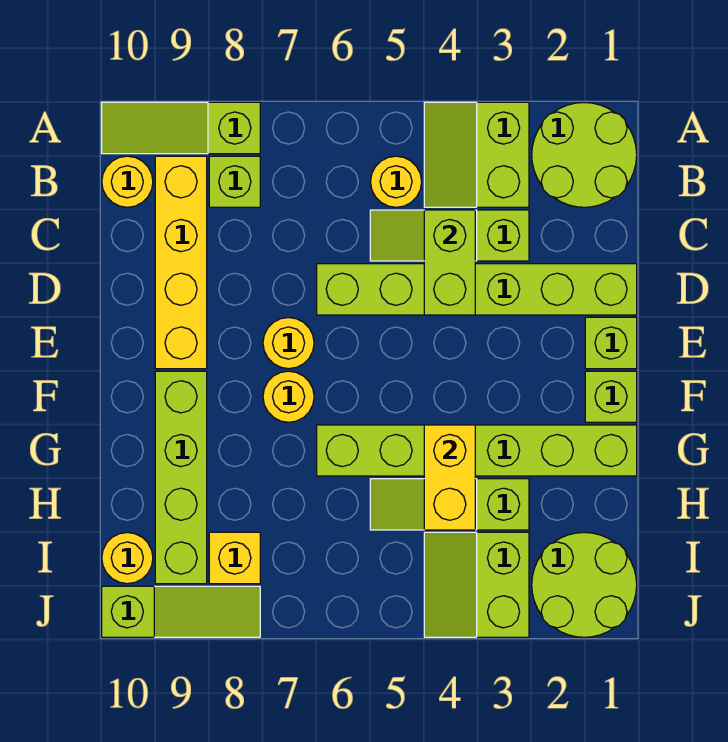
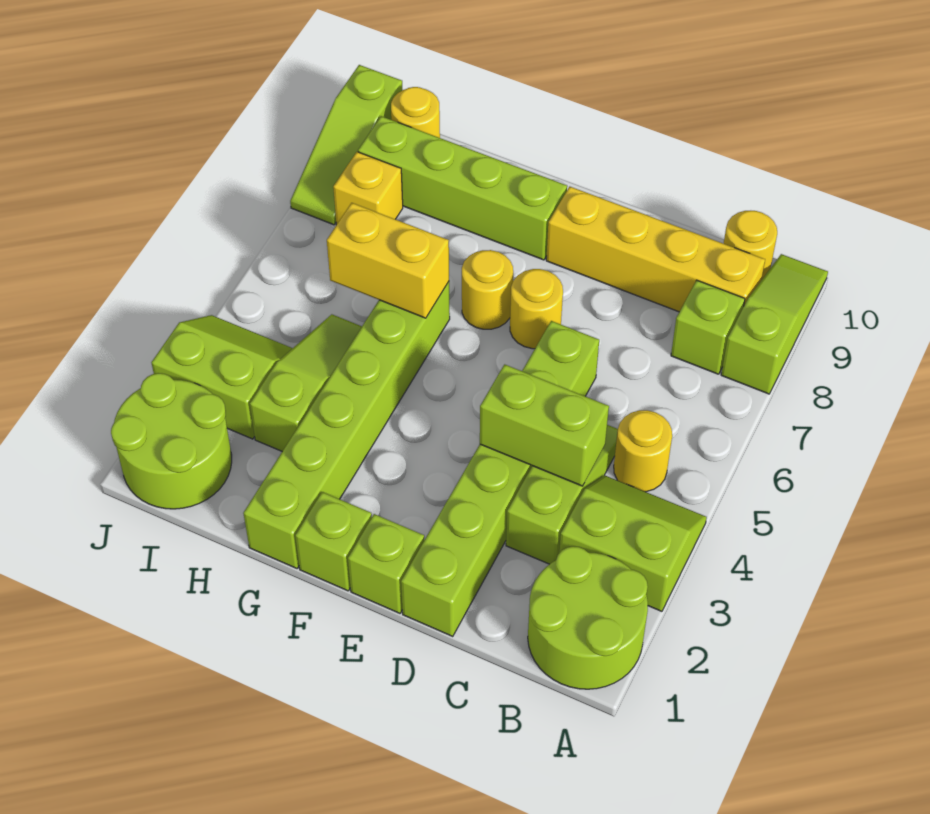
yellow 1x2 brick [424,425,475,530] -> yellow 1x2 brick moved to [327,203,449,318]

